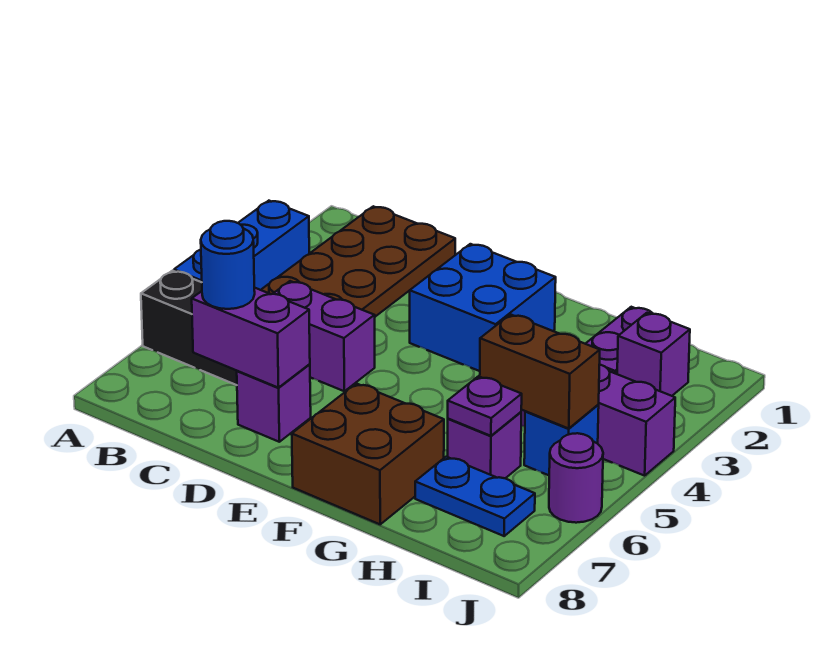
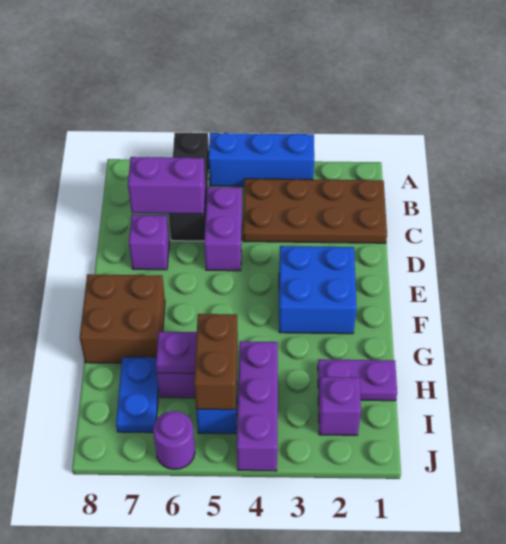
purple 1x2 brick [192,288,310,388] -> purple 1x2 brick turned to [128,157,205,214]
blue 1x1 round brick [201,221,255,309] -> none

